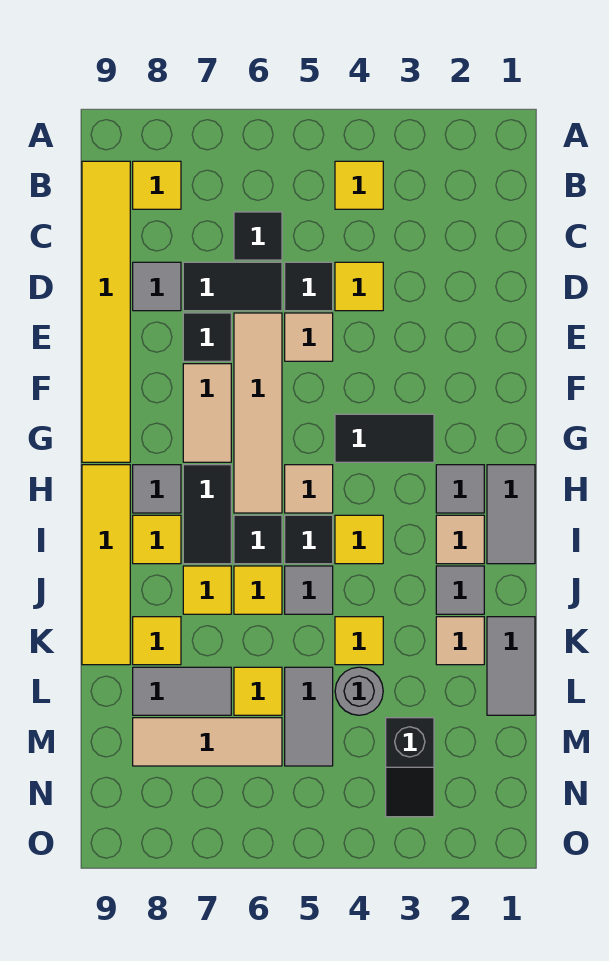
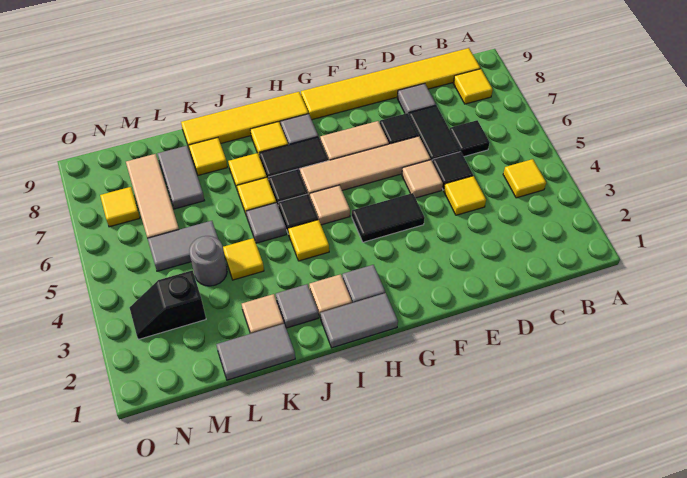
black 1x2 tile [335,414,434,462] -> black 1x2 tile turned to [352,193,425,242]
yellow 1x1 tile [234,667,282,715] -> yellow 1x1 tile moved to [100,187,140,227]

